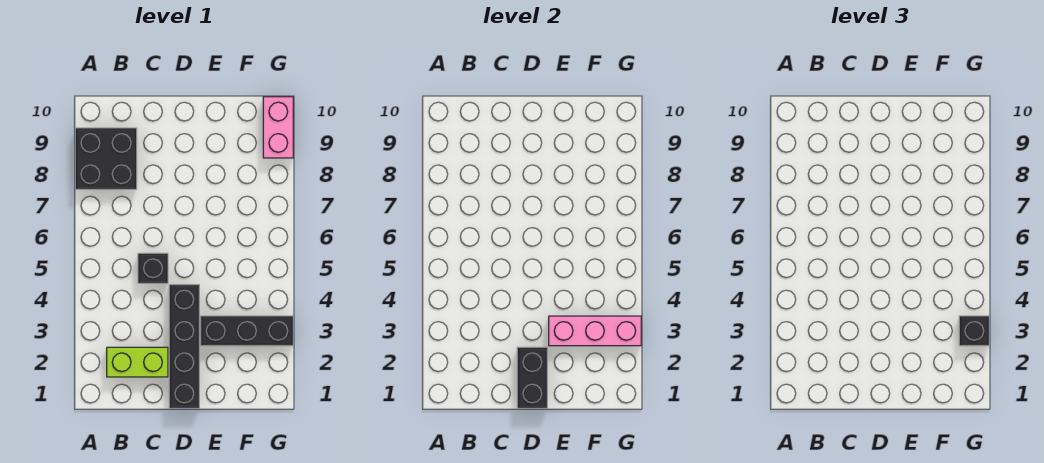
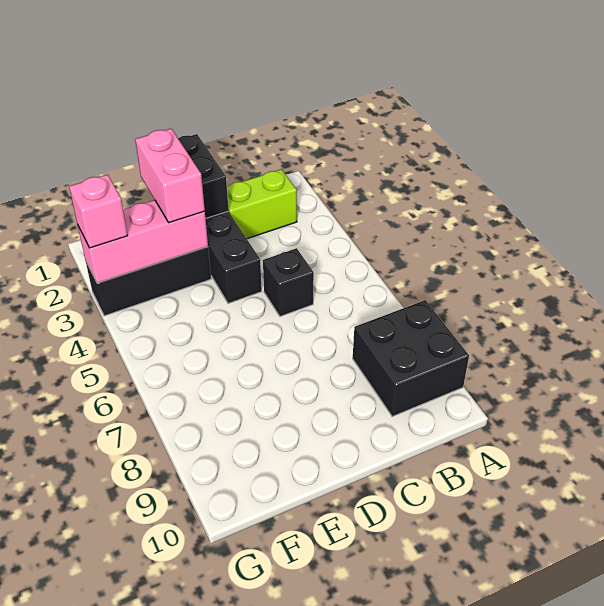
black 1x1 brick [959,316,989,346] -> pink 1x1 brick [69,175,128,248]
pink 1x2 brick [263,97,293,158] -> pink 1x2 brick moved to [135,129,205,222]

